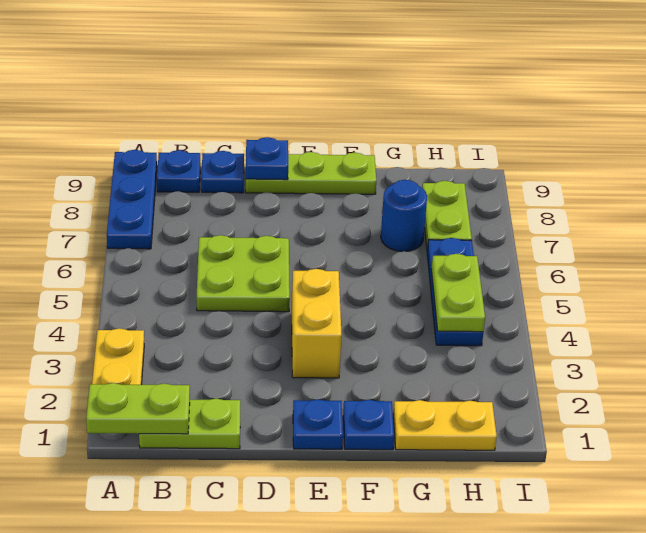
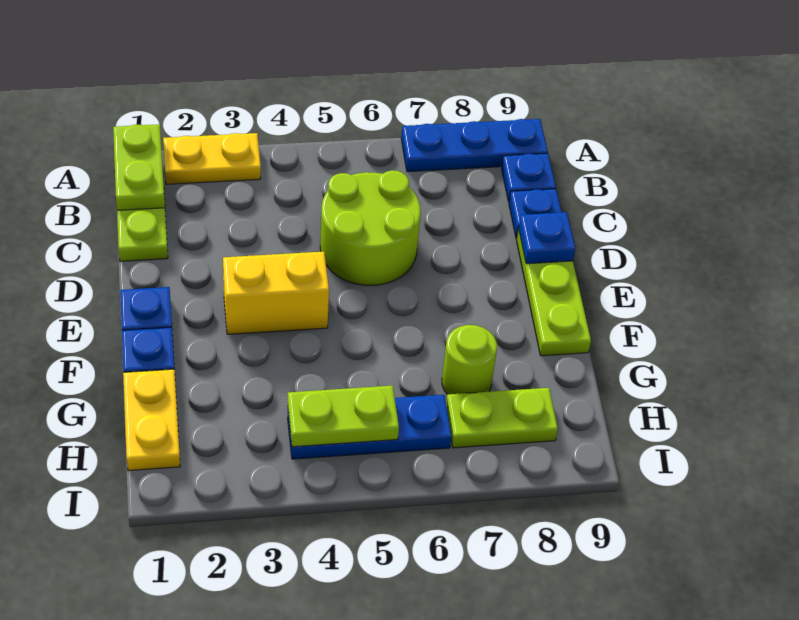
lime 2x2 plate [196,235,290,312] -> lime 2x2 round brick [320,170,421,285]
blue 1x1 round brick [381,180,427,252] -> lime 1x1 round brick [442,325,497,394]

